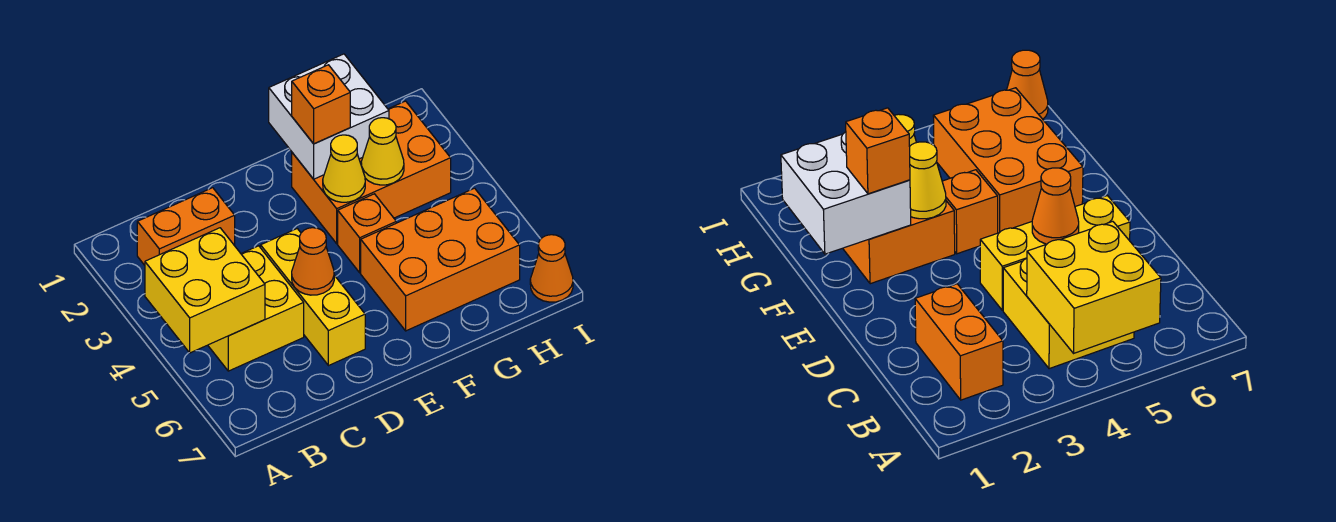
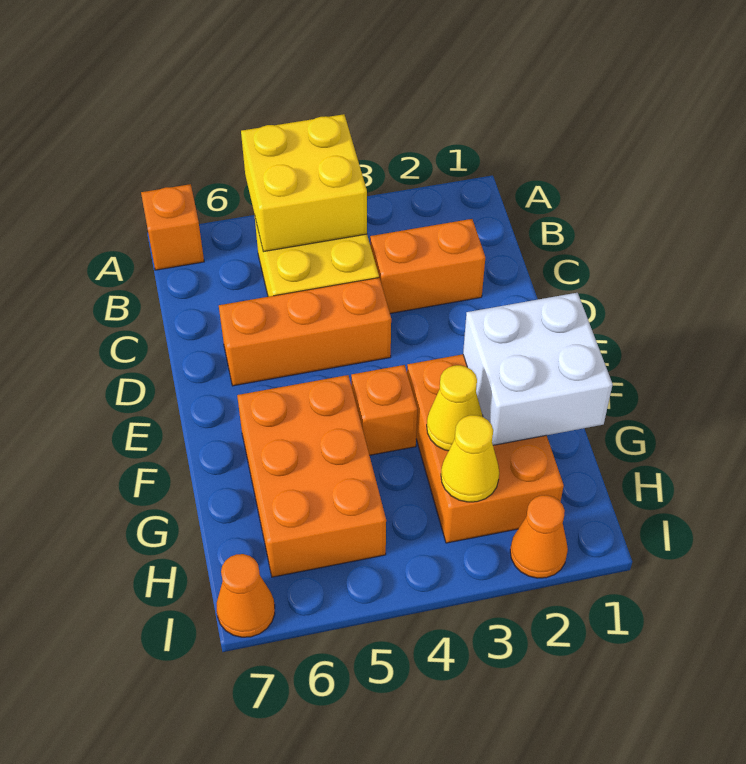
orange 1x2 brick [137,188,235,265] -> orange 1x2 brick turned to [370,219,485,313]
yellow 1x3 brick [261,229,365,366] -> orange 1x3 brick [219,278,391,386]
orange 1x1 cone [292,228,334,295] -> orange 1x1 cone moved to [510,495,568,578]
orange 1x1 brick [292,65,350,144] -> orange 1x1 brick moved to [141,184,204,270]
yellow 1x1 cone [323,135,365,202] -> yellow 1x1 cone moved to [441,415,499,502]

